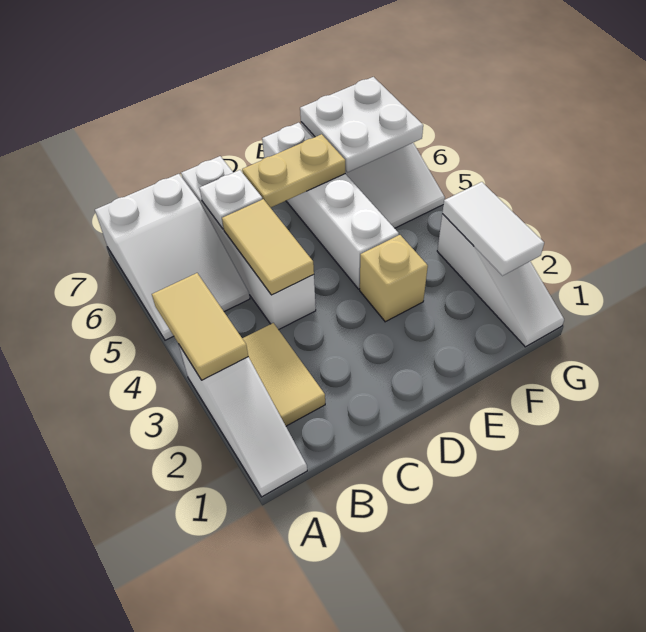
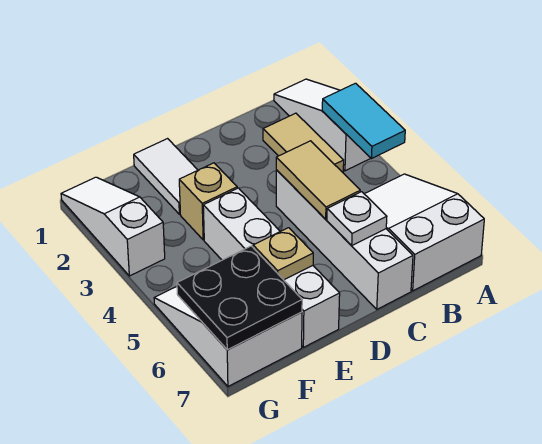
tan 1x2 tile [152,273,248,380] -> cyan 1x2 tile [322,83,405,159]
tan 1x2 plate [242,134,345,208] -> tan 1x1 plate [253,228,313,280]
white 2x2 plate [300,77,423,172] -> black 2x2 plate [177,246,302,350]
white 1x2 tile [442,182,544,276] -> white 1x2 tile moved to [134,139,198,214]

